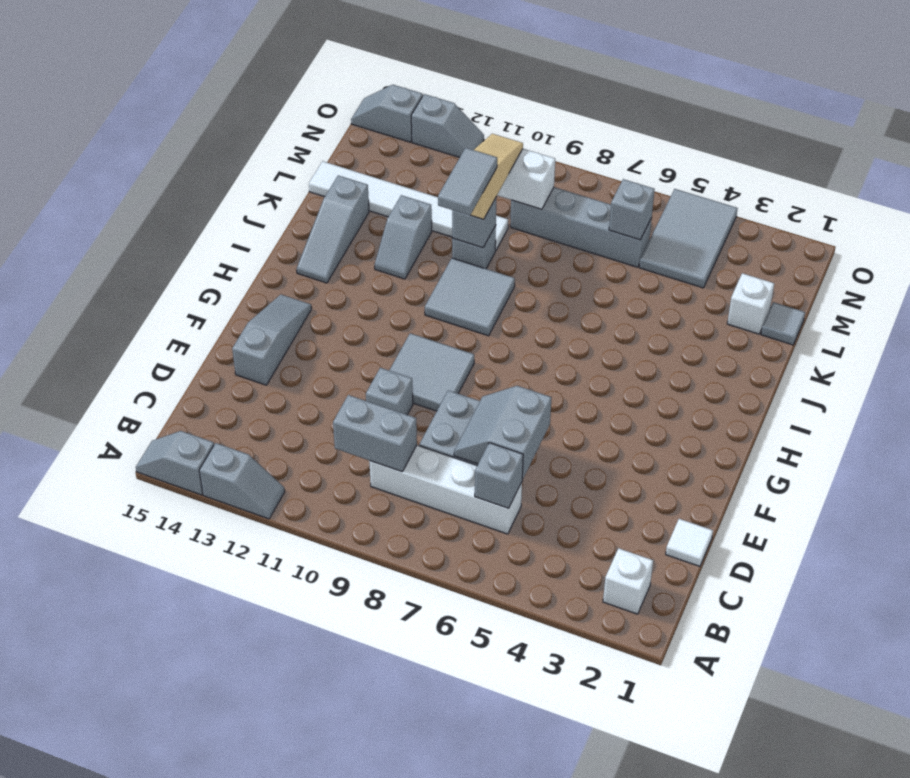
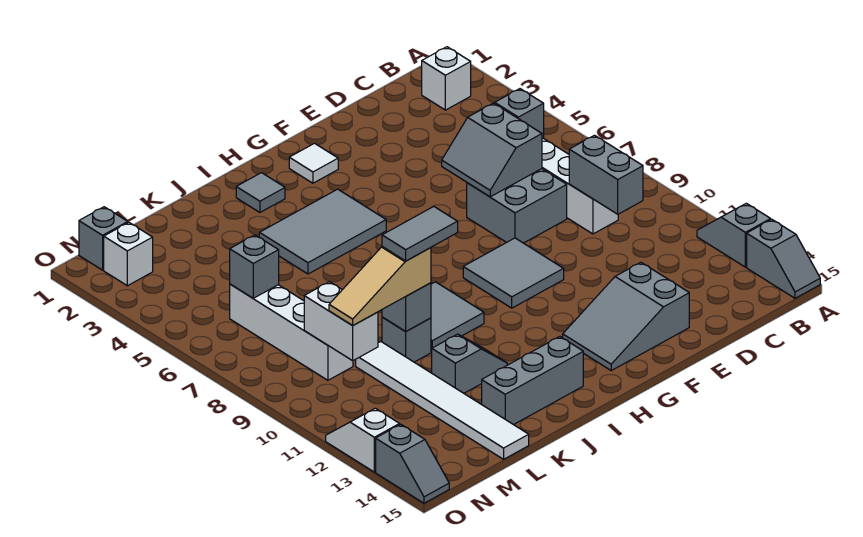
white 1x1 tile [666,519,713,566] -> white 1x1 tile moved to [289,143,338,183]
grey 2x2 slope [454,386,552,479] -> grey 2x2 slope turned to [442,103,542,197]
grey 1x1 brick [366,368,413,415] -> grey 1x1 brick moved to [79,207,128,270]
grey 1x3 slope [232,295,312,385] -> grey 2x3 slope [563,262,689,370]
grey 1x3 slope [297,175,369,283] -> grey 1x3 brick [482,337,583,425]
grey 1x1 tile [761,302,805,345] -> grey 1x1 tile moved to [236,173,285,212]
white 1x1 brick [727,273,774,334] -> white 1x1 brick moved to [104,223,153,286]
grey 2x3 tile [639,189,738,288] -> grey 2x3 tile moved to [259,189,386,274]
grey 1x4 brick [510,187,652,267] -> white 1x4 brick [230,284,353,380]
grey 1x2 slope [411,94,484,157] -> white 1x2 slope [326,408,400,472]

